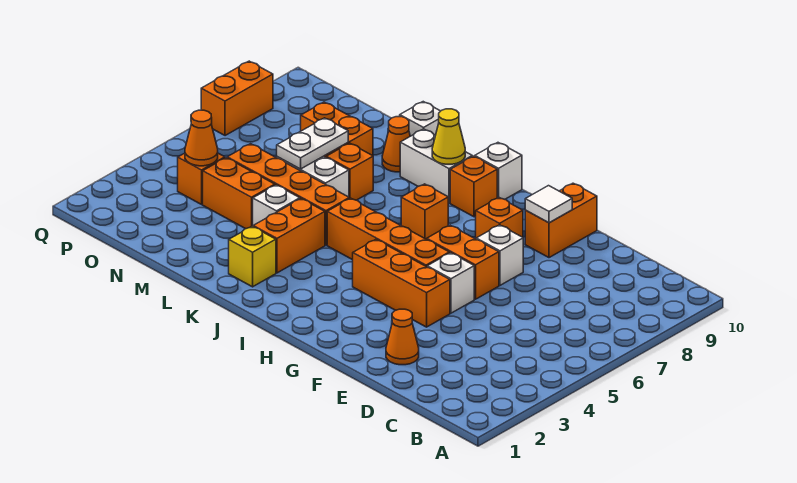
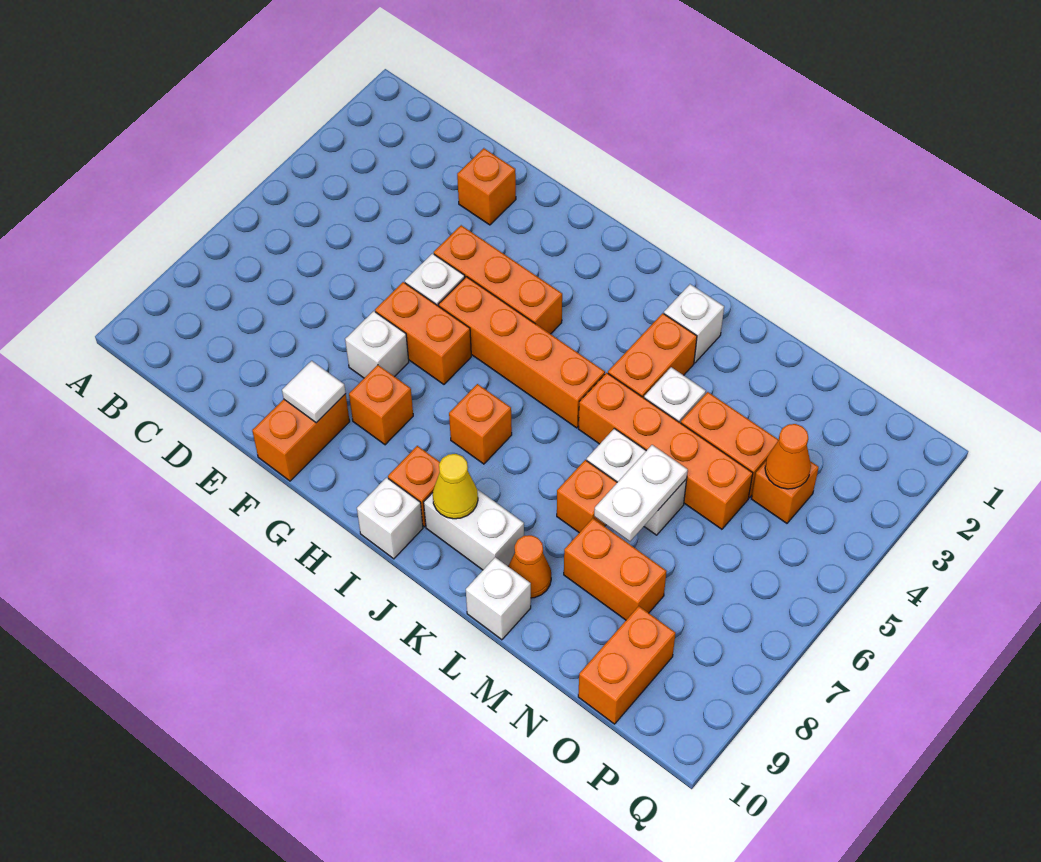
orange 1x1 cone [386,309,419,365] -> orange 1x1 brick [457,148,516,225]
yellow 1x1 brick [229,226,276,287] -> white 1x1 brick [664,284,724,363]
orange 1x2 brick [201,61,273,136] -> orange 1x2 brick moved to [578,606,676,724]

